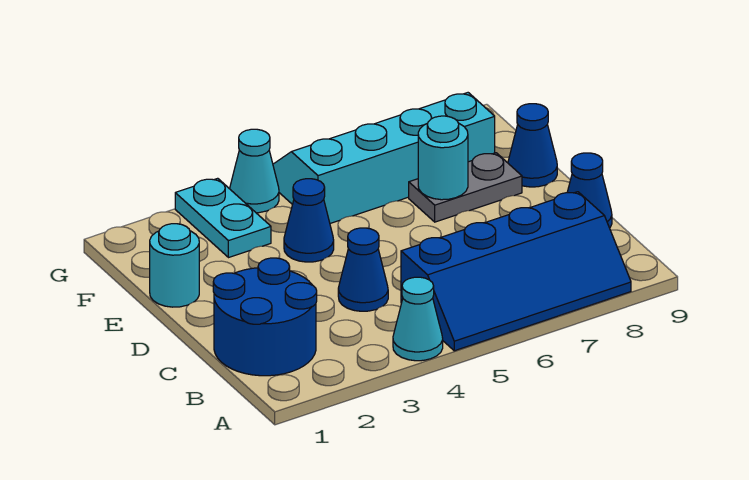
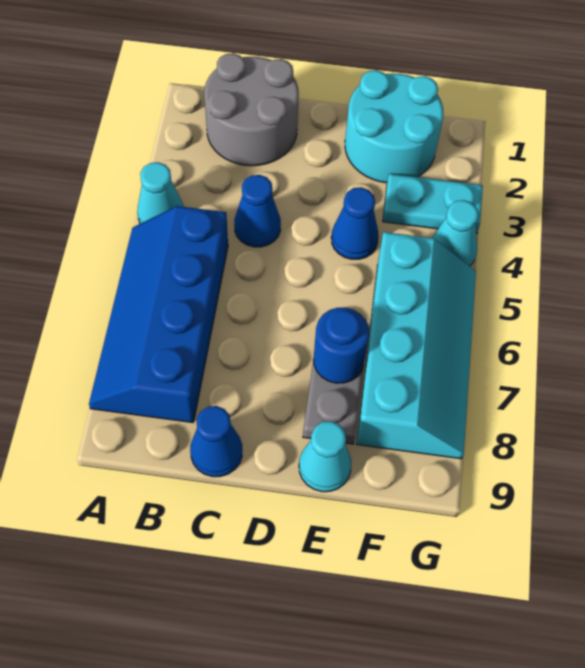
blue 2x2 round brick [213,258,317,376] -> grey 2x2 round brick [204,53,299,166]
cyan 1x1 round brick [150,224,199,307] -> cyan 2x2 round brick [345,70,443,183]
cyan 1x1 round brick [418,116,468,200] -> blue 1x1 round brick [314,308,369,383]
blue 1x1 cone [508,104,557,187] -> cyan 1x1 cone [299,421,351,492]

